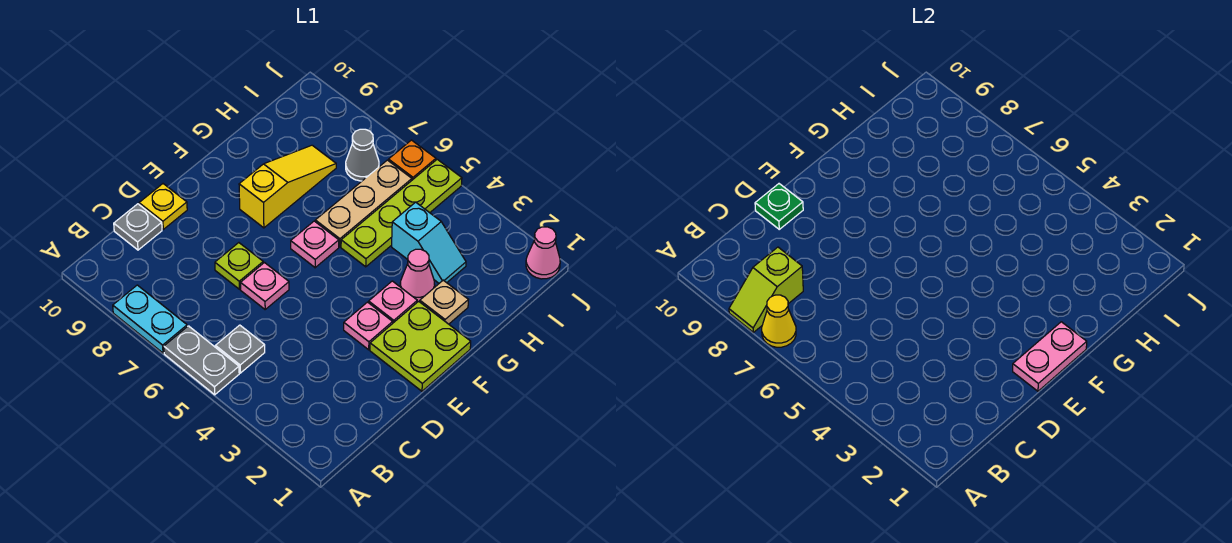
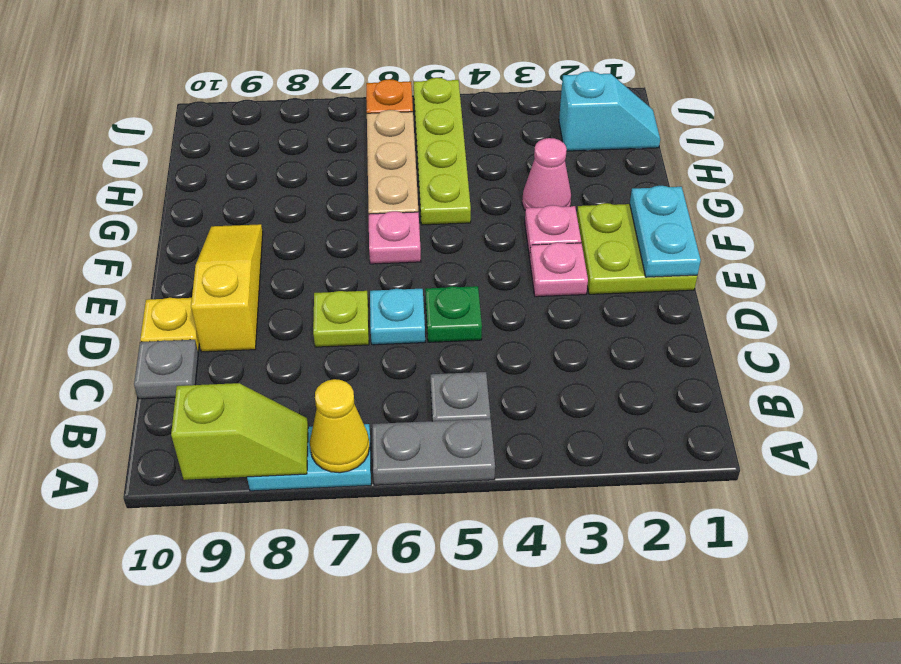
lime 1x2 slope [729,247,803,332] -> lime 1x2 slope turned to [171,383,308,480]
pink 1x1 plate [241,263,289,309] -> cyan 1x1 plate [370,289,425,345]
green 1x1 plate [755,184,803,229] -> green 1x1 plate moved to [425,286,482,342]
pink 1x2 plate [1013,322,1087,391] -> cyan 1x2 plate [630,186,701,277]
yellow 1x3 slope [239,145,336,228] -> yellow 1x3 slope moved to [191,224,263,352]
tan 1x1 plate [420,280,468,324] -> none
cyan 1x2 slope [392,202,466,283] -> cyan 1x2 slope moved to [559,71,660,151]
grey 1x1 cone [346,129,379,181] -> none
pink 1x1 cone [526,227,560,279] -> none

